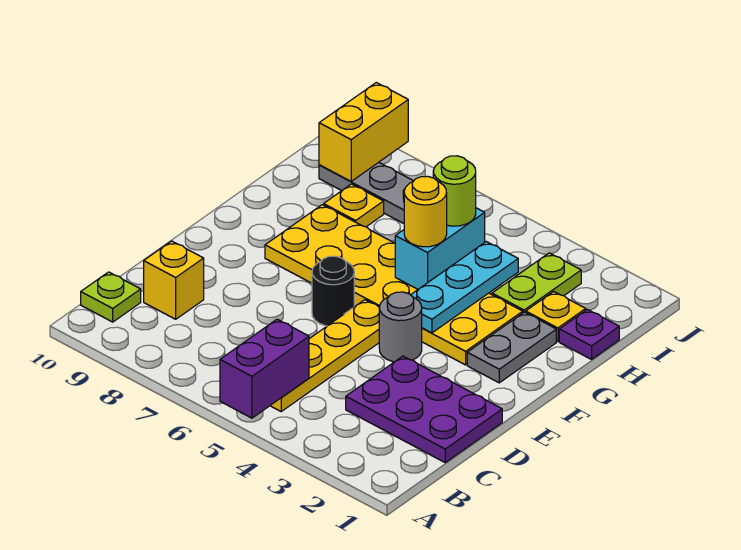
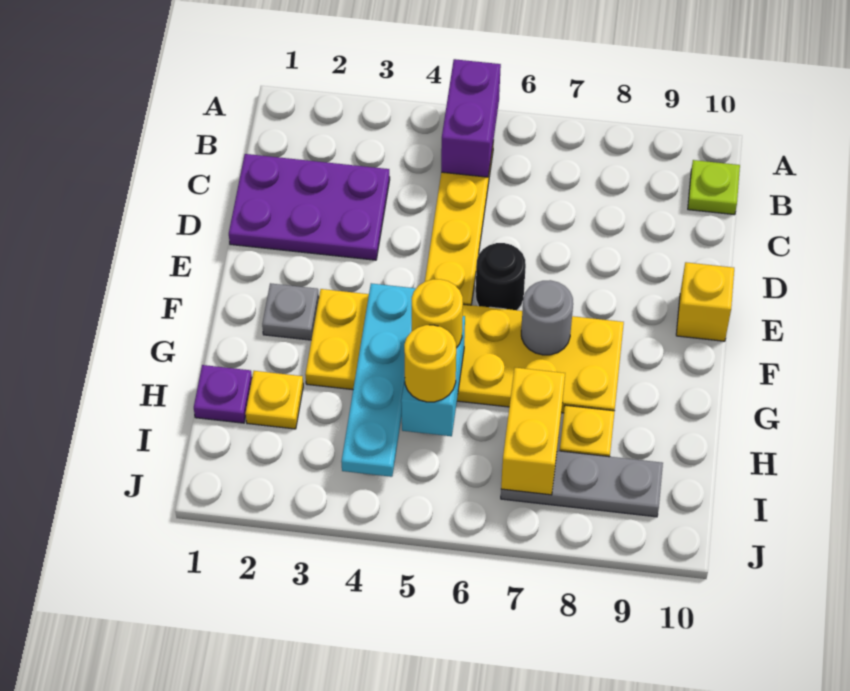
yellow 1x1 brick [144,241,204,319] -> yellow 1x1 brick moved to [676,262,734,341]
grey 1x1 round brick [379,292,422,362] -> grey 1x1 round brick moved to [521,280,573,355]
grey 1x2 plate [467,312,556,383] -> grey 1x1 plate [262,283,319,340]
cyan 1x3 plate [411,242,518,333] -> cyan 1x4 plate [341,283,416,477]
lime 1x2 plate [492,253,581,313] -> none
lime 1x1 round brick [433,156,476,226] -> yellow 1x1 round brick [404,325,456,402]
yellow 1x2 brick [319,83,408,181] -> yellow 1x2 brick moved to [501,368,565,495]

